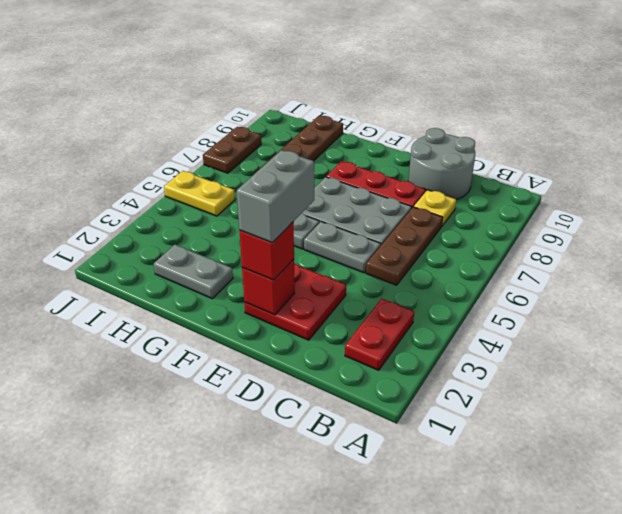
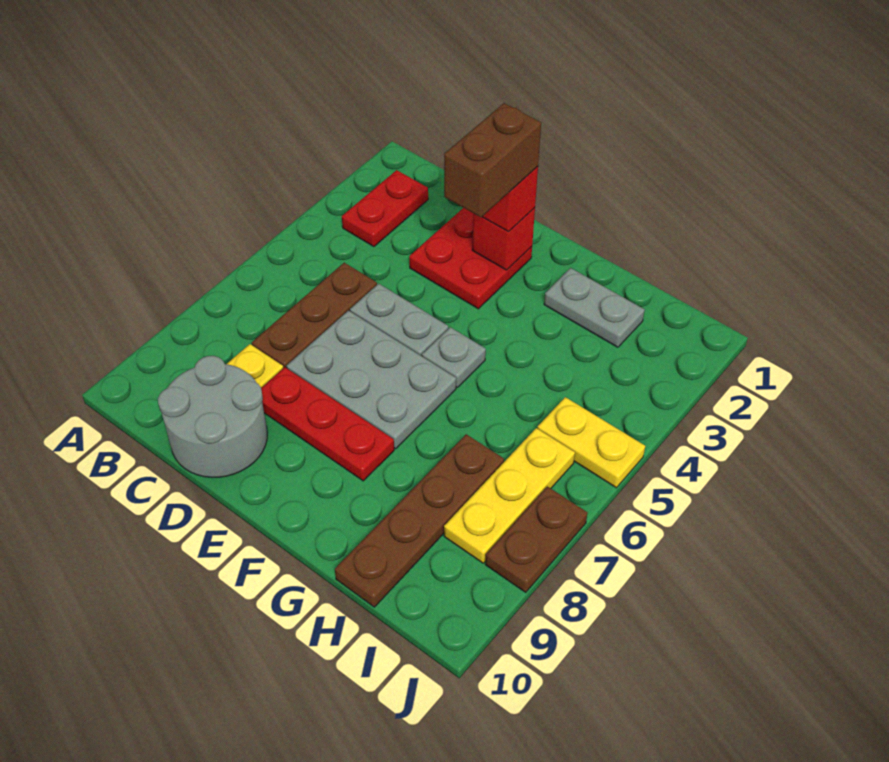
grey 1x2 brick [237,150,314,243] -> brown 1x2 brick [444,103,541,217]
none -> yellow 1x3 plate [444,428,575,563]

